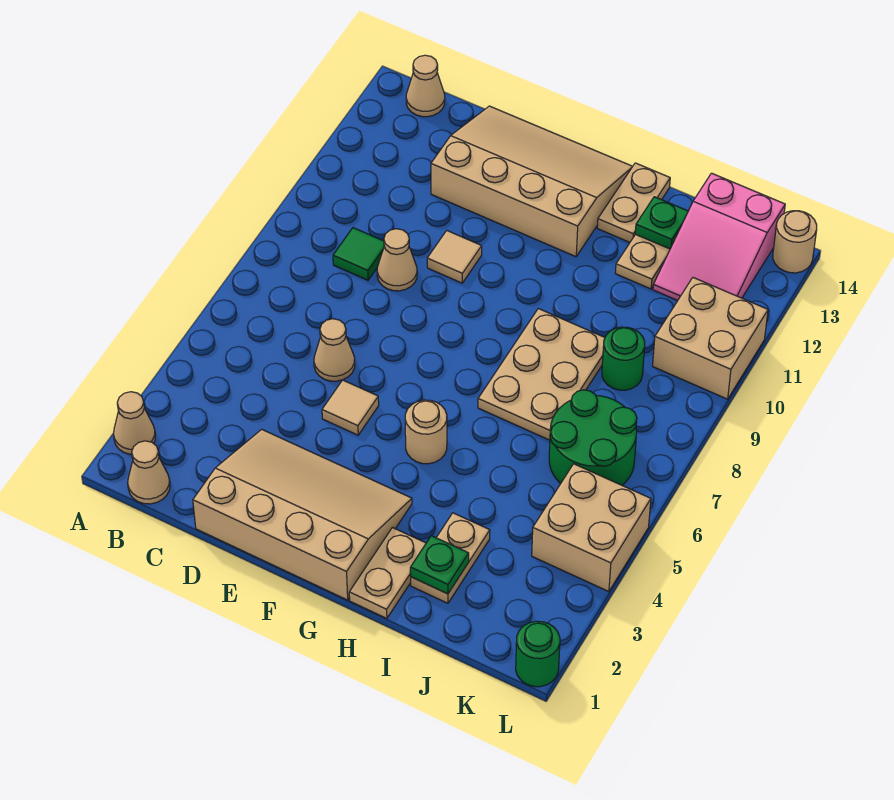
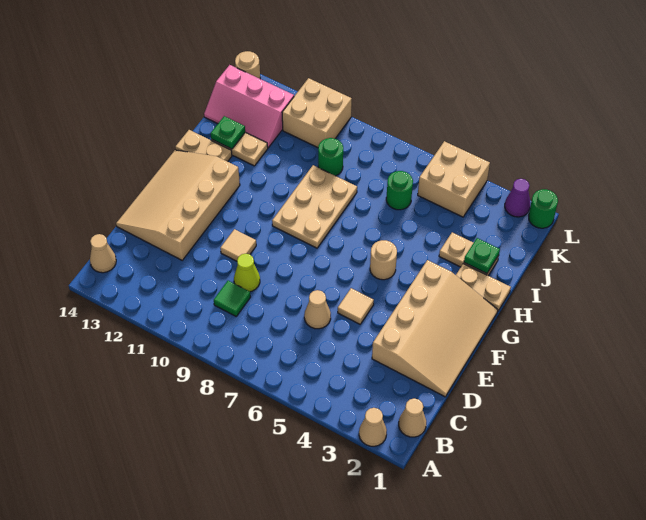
tan 3x4 slope [193,429,412,600] -> tan 3x4 slope turned to [372,260,498,397]
tan 1x1 cone [377,229,417,291] -> lime 1x1 cone [234,254,260,292]
tan 2x3 plate [478,309,605,440] -> tan 2x3 plate turned to [272,165,357,248]
green 2x2 round brick [549,390,637,485] -> green 1x1 round brick [386,171,413,210]
pink 2x3 slope [653,173,785,301] -> pink 2x3 slope turned to [204,65,294,148]
none -> purple 1x1 cone [505,179,530,217]

